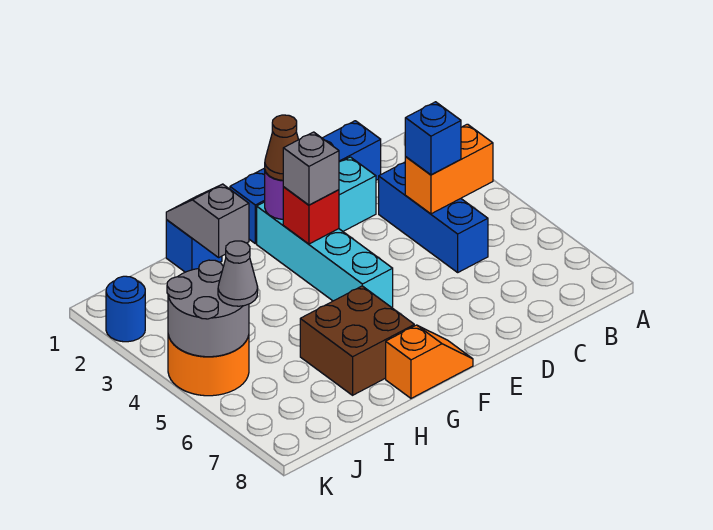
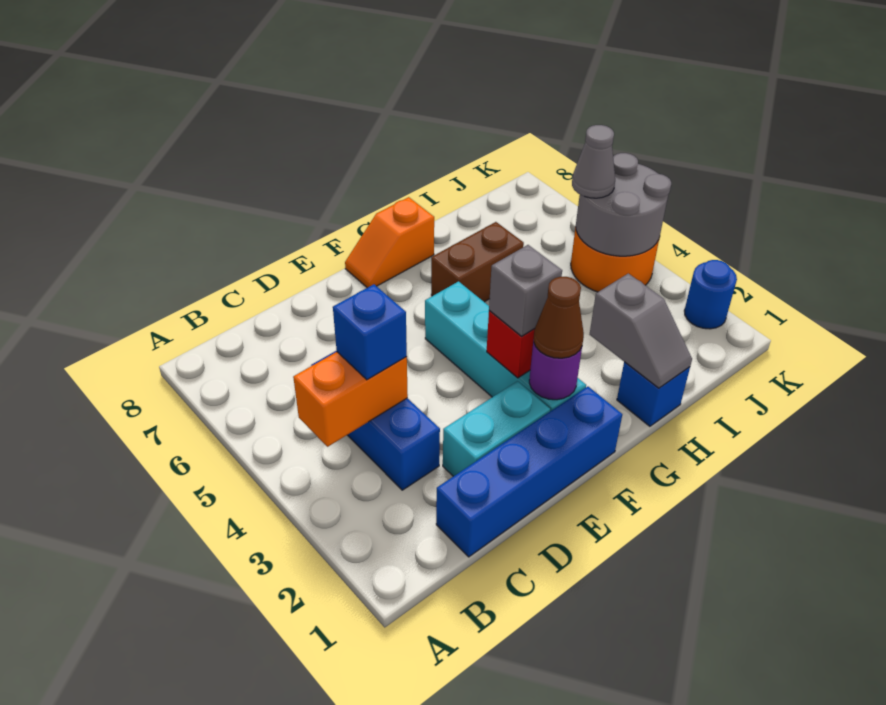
brown 2x2 brick [300,286,414,395] -> brown 1x2 brick [431,222,524,302]

